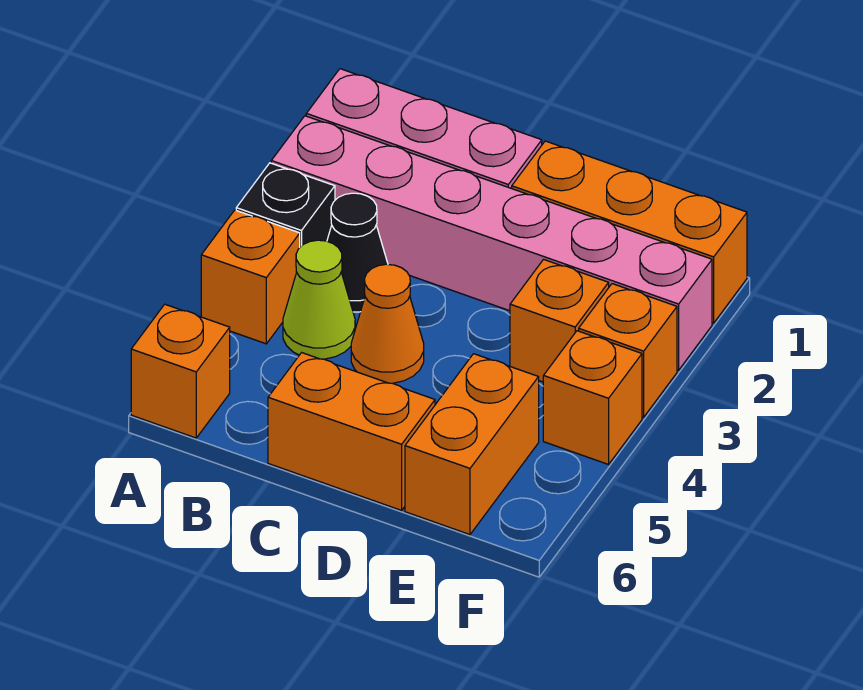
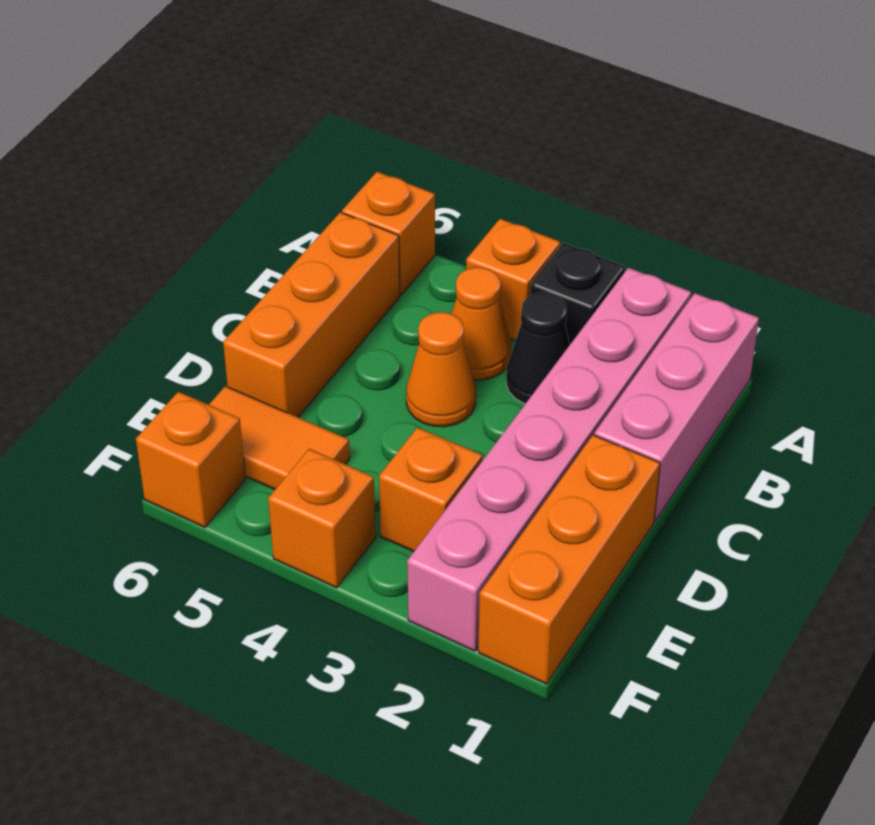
lime 1x1 cone [283,240,355,359] -> orange 1x1 cone [452,267,511,380]
orange 1x2 brick [268,353,435,510] -> orange 1x3 brick [223,212,400,417]
orange 1x2 brick [405,354,539,535] -> orange 1x2 tile [209,386,350,489]
orange 1x1 brick [579,284,677,417] -> orange 1x1 brick moved to [136,392,245,527]

